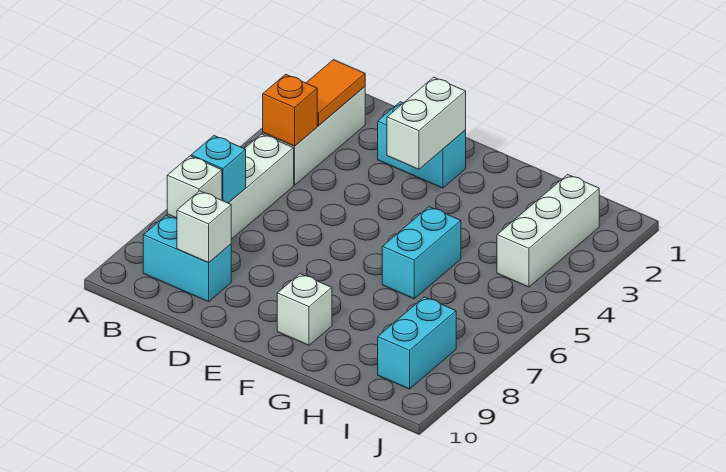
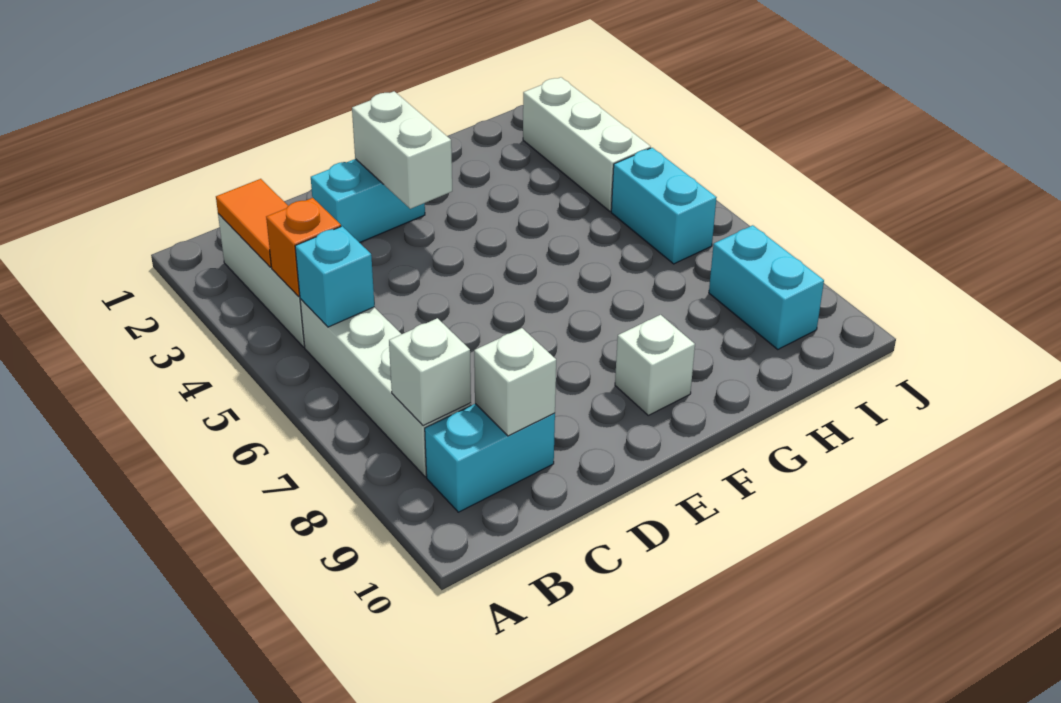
cyan 1x1 brick [191,136,246,203] -> cyan 1x1 brick moved to [295,226,375,327]
cyan 1x2 brick [382,207,461,299] -> cyan 1x2 brick moved to [611,148,717,264]

